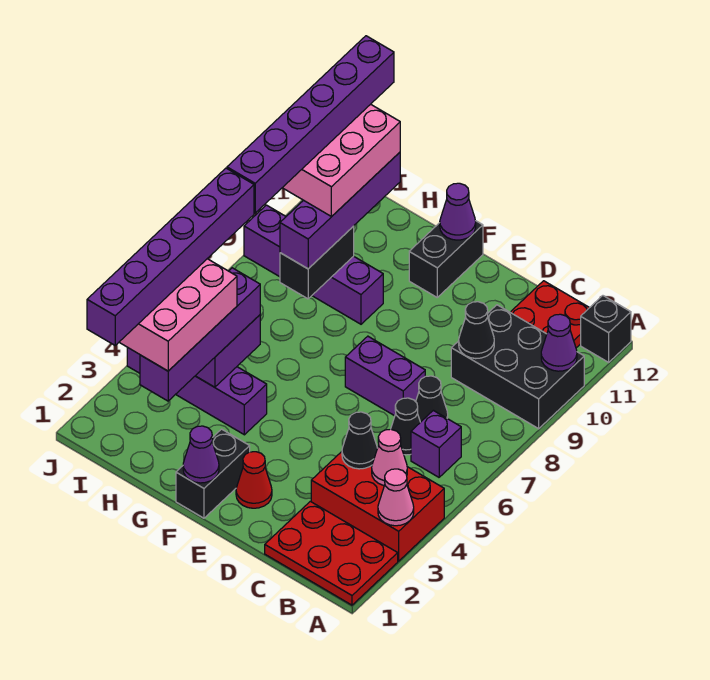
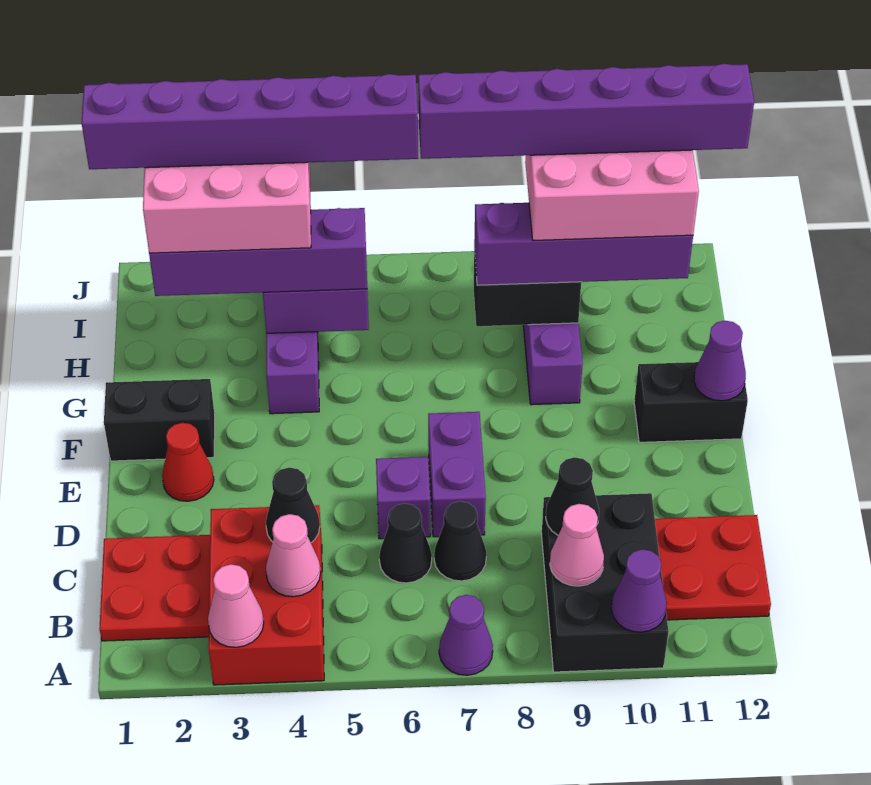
red 2x3 plate [265,501,398,605] -> red 2x2 plate [99,535,210,641]
black 1x1 brick [581,296,631,362] -> none
purple 1x1 brick [411,410,461,477] -> purple 1x1 brick moved to [376,457,430,539]
none -> pink 1x1 cone [550,504,604,586]
purple 1x1 cone [183,426,219,483] -> purple 1x1 cone moved to [439,595,493,675]

